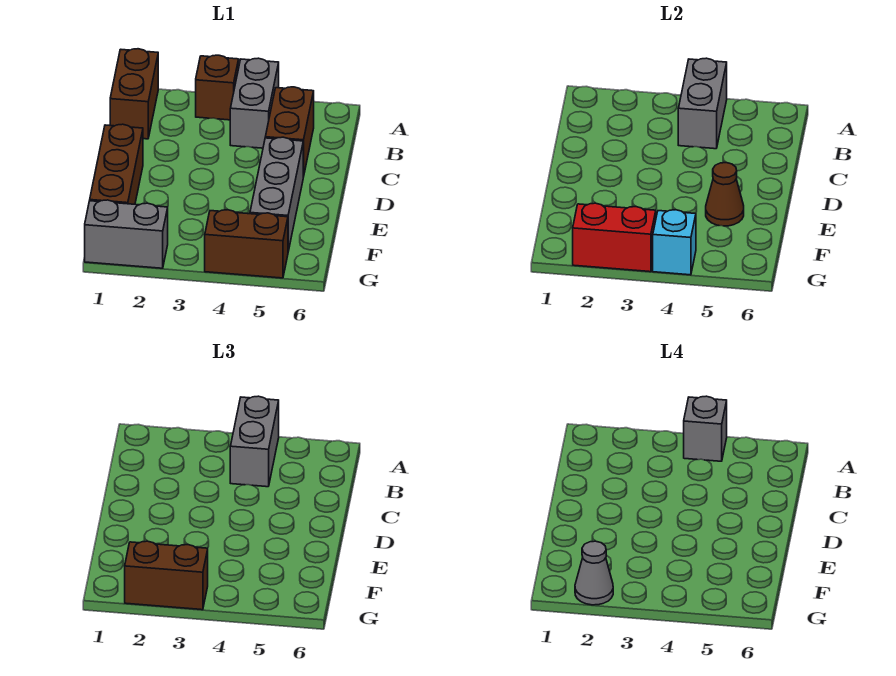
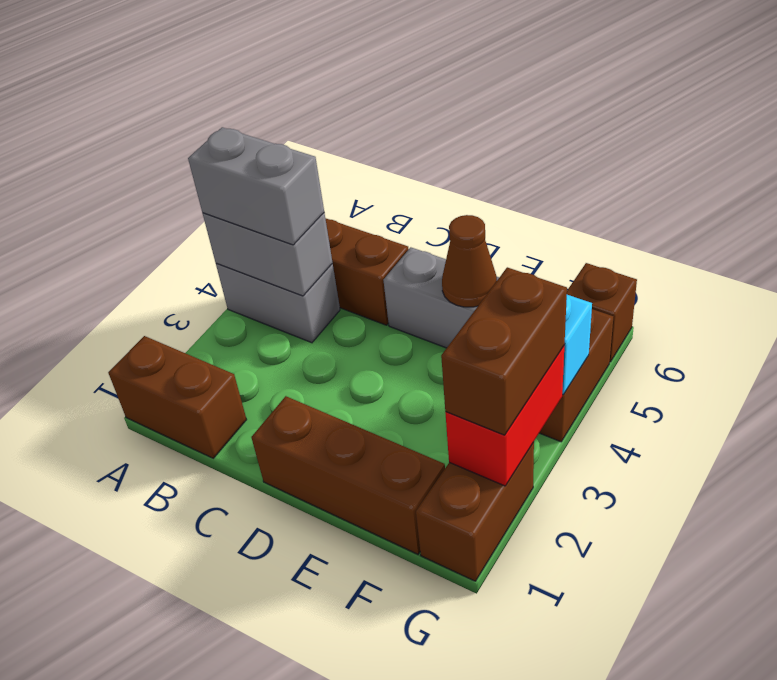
brown 1x1 brick [196,55,239,120] -> brown 1x1 brick moved to [567,263,637,362]
grey 1x1 brick [684,396,727,461] -> none
grey 1x2 brick [85,200,168,268] -> brown 1x2 brick [416,442,534,581]
grey 1x1 cone [575,541,613,605] -> none

